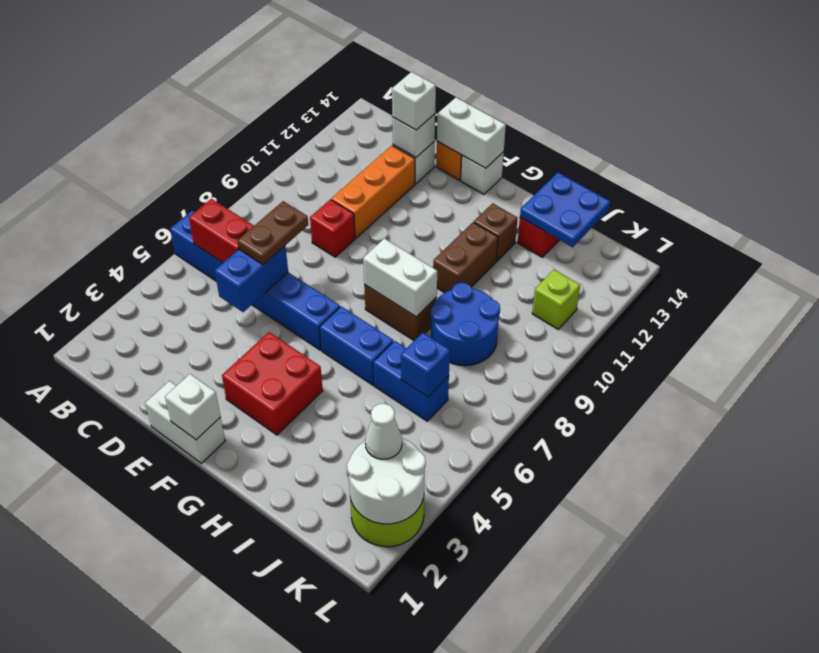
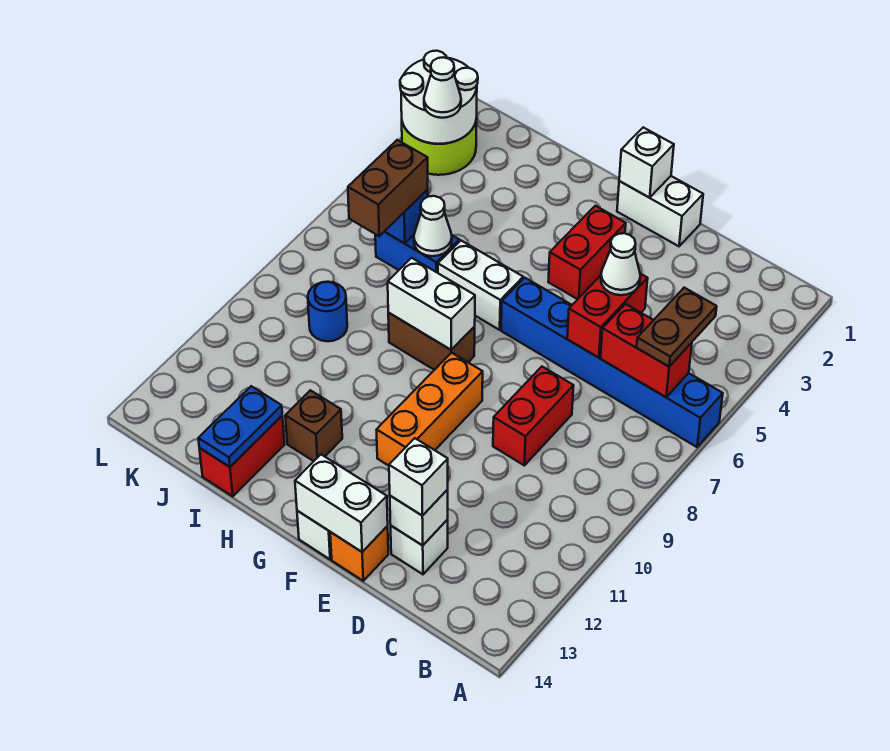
blue 1x2 brick [215,246,288,312] -> red 1x2 brick [567,274,648,358]
none -> white 1x1 cone [601,233,640,295]
brown 1x2 plate [237,201,308,265] -> brown 1x2 plate moved to [637,288,717,366]
red 1x1 brick [310,199,355,257] -> red 1x2 brick [493,367,574,465]
orange 1x3 brick [331,146,415,238] -> orange 1x3 brick moved to [376,353,483,466]
red 2x2 brick [222,332,323,435] -> red 1x2 brick [548,206,626,299]
blue 1x2 brick [320,306,393,385] -> white 1x2 brick [438,241,523,330]
brown 1x2 brick [433,222,498,293] -> brown 1x2 brick moved to [348,140,428,236]
none -> white 1x1 cone [414,196,452,256]
blue 2x2 round brick [431,283,500,366] -> blue 1x1 round brick [308,282,347,341]
blue 2x2 plate [520,172,610,247] -> blue 1x2 plate [198,386,282,467]
lime 1x1 brick [532,270,580,329] -> none

